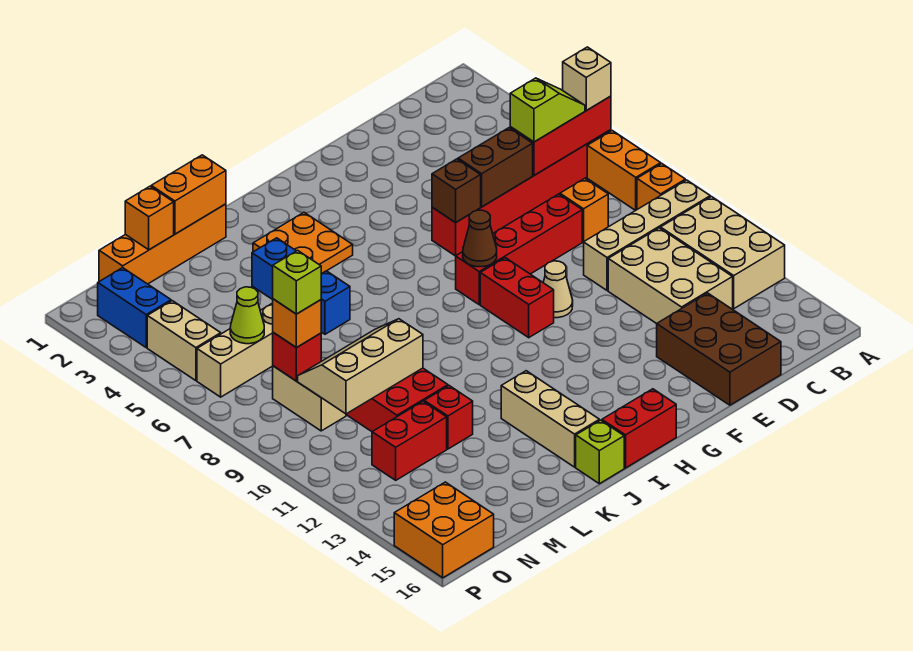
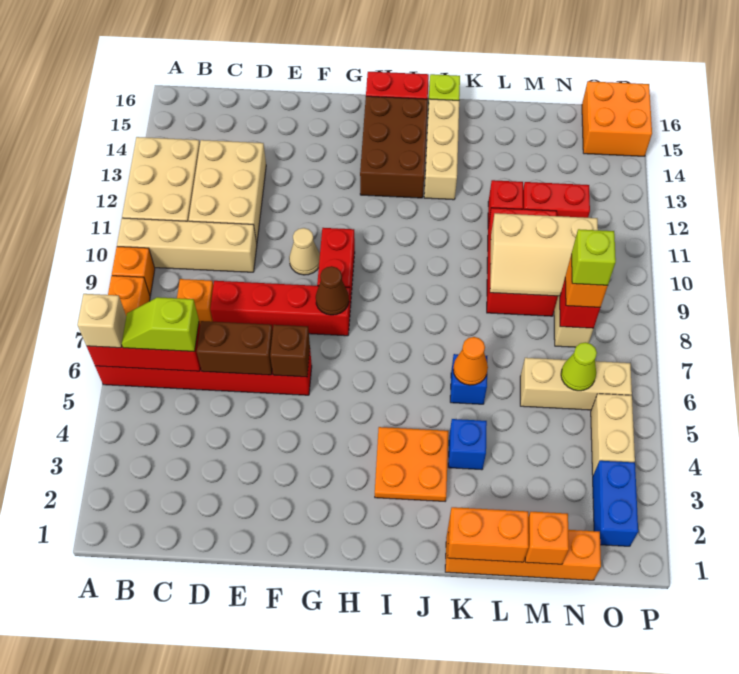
brown 2x3 brick [657,293,781,405] -> brown 2x3 brick moved to [360,96,428,198]
none -> orange 1x1 cone [453,337,488,385]

